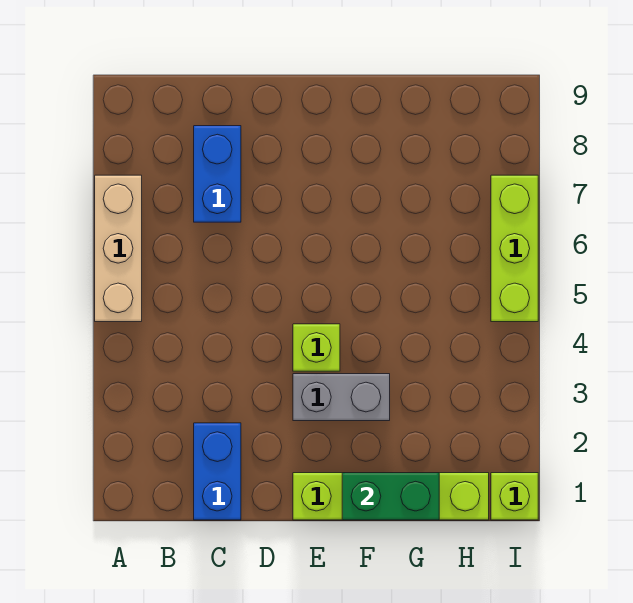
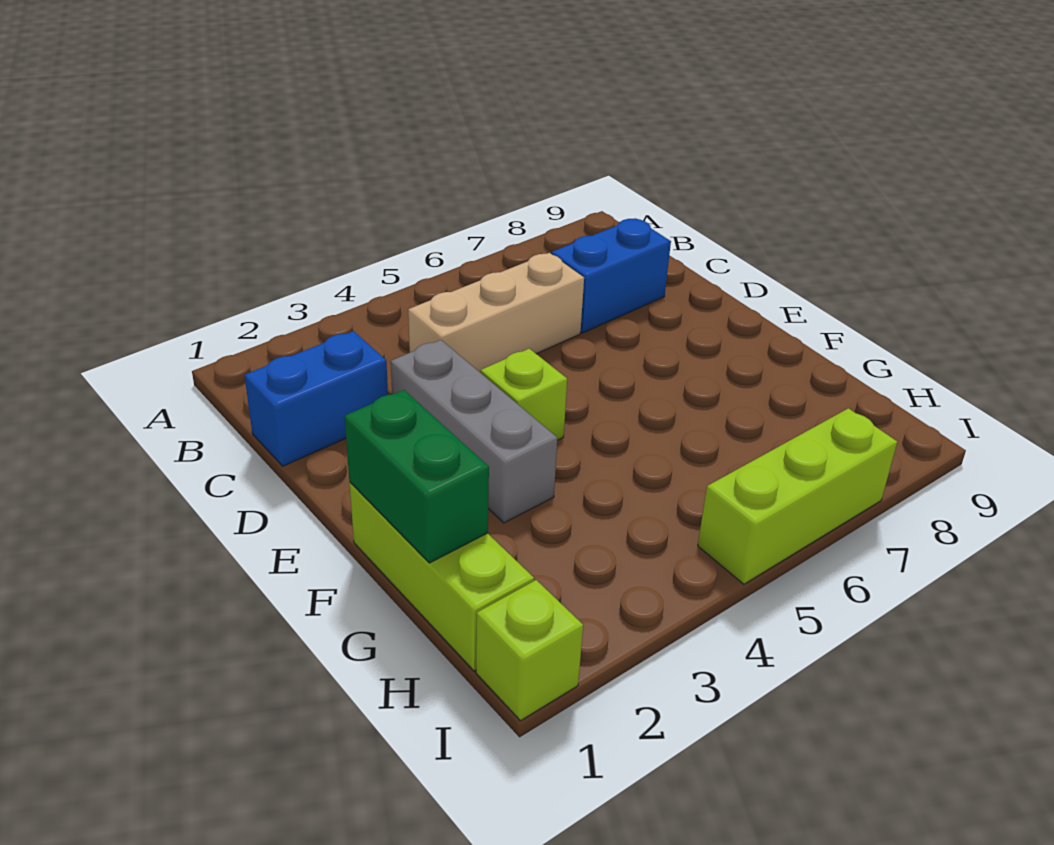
tan 1x3 brick [95,175,142,322] -> tan 1x3 brick moved to [408,253,584,373]
lime 1x4 brick [293,473,489,520] -> lime 1x3 brick [349,482,534,671]
grey 1x2 brick [293,374,390,421] -> grey 1x3 brick [391,340,557,523]

